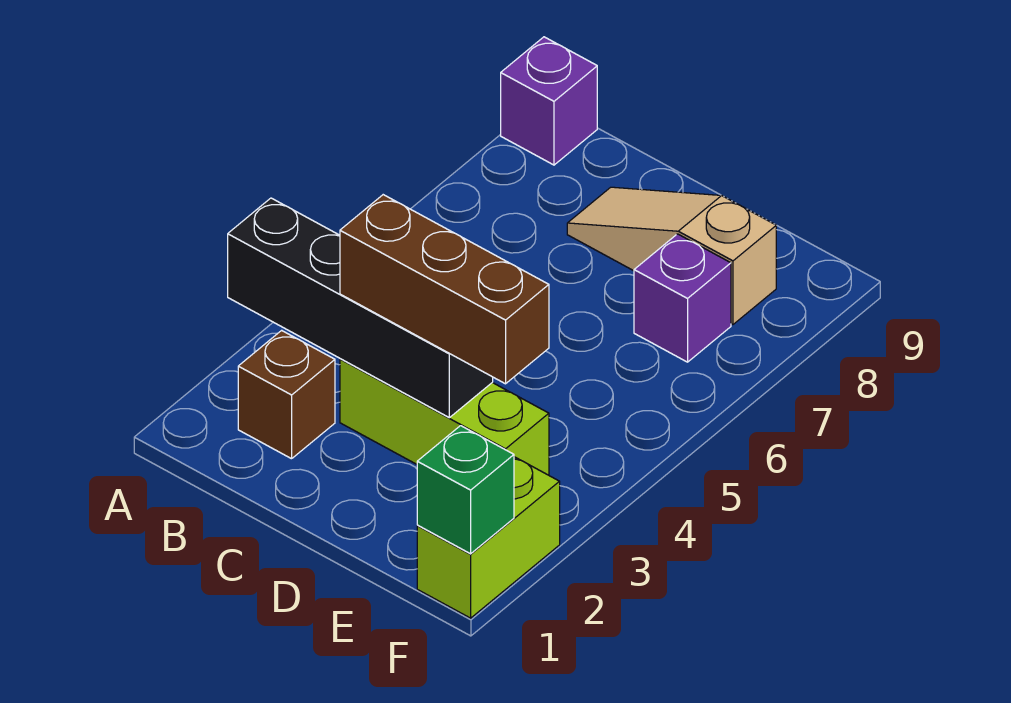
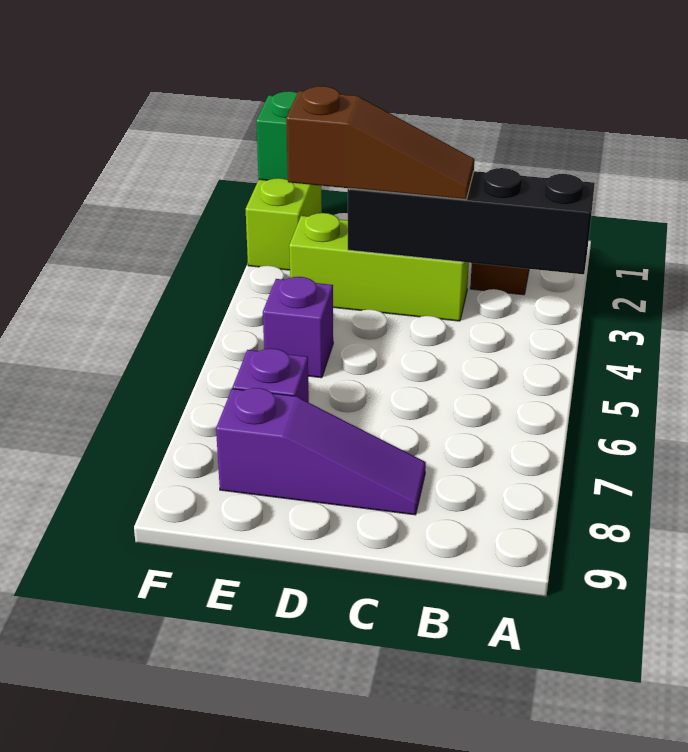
purple 1x1 brick [501,37,597,165] -> purple 1x1 brick moved to [263,277,333,378]
brown 1x3 brick [340,195,549,384] -> brown 1x3 slope [286,86,474,200]
tan 1x3 slope [567,187,776,324] -> purple 1x3 slope [216,388,426,515]

